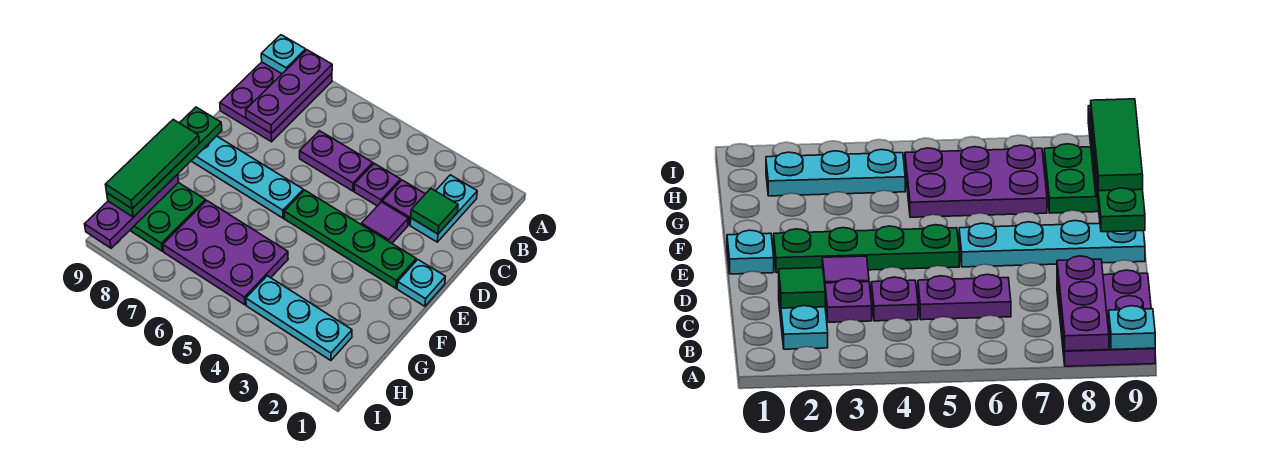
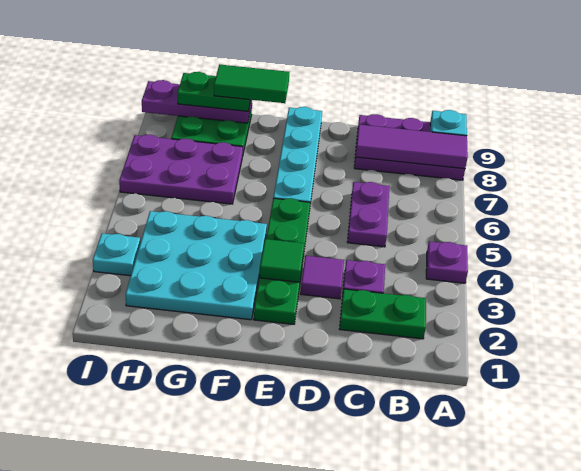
purple 1x3 plate [246,50,332,133] -> purple 1x3 tile [356,125,468,169]
cyan 1x2 plate [410,175,477,242] -> green 1x2 plate [340,289,426,339]
green 1x1 tile [411,189,458,234] -> green 1x1 tile moved to [260,239,304,282]
purple 1x1 plate [354,163,401,206] -> purple 1x1 plate moved to [426,241,468,283]
cyan 1x1 plate [397,260,445,306] -> cyan 1x1 plate moved to [93,233,140,276]
green 1x4 plate [107,107,222,217] -> green 1x2 plate [177,72,251,111]
green 1x3 tile [105,120,199,209] -> green 1x2 tile [214,65,289,103]
purple 2x3 plate [163,201,288,305] -> purple 2x3 plate turned to [119,135,243,204]
cyan 1x3 plate [246,276,352,360] -> cyan 3x3 plate [125,211,267,320]

